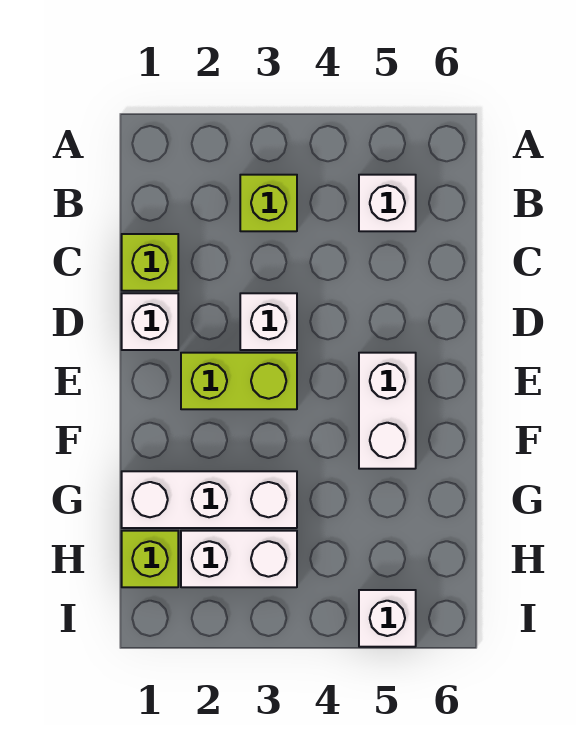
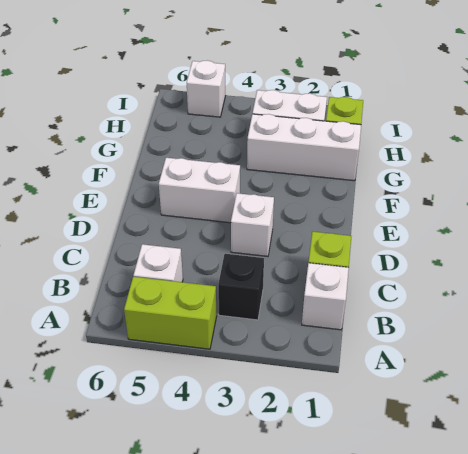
lime 1x1 brick [240,175,297,231] -> black 1x1 brick [218,254,264,320]
white 1x1 brick [122,293,178,350] -> white 1x1 brick moved to [302,263,349,330]
lime 1x2 brick [181,353,297,409] -> lime 1x2 brick moved to [124,277,217,349]
white 1x2 brick [359,353,416,469] -> white 1x2 brick turned to [159,158,240,223]

